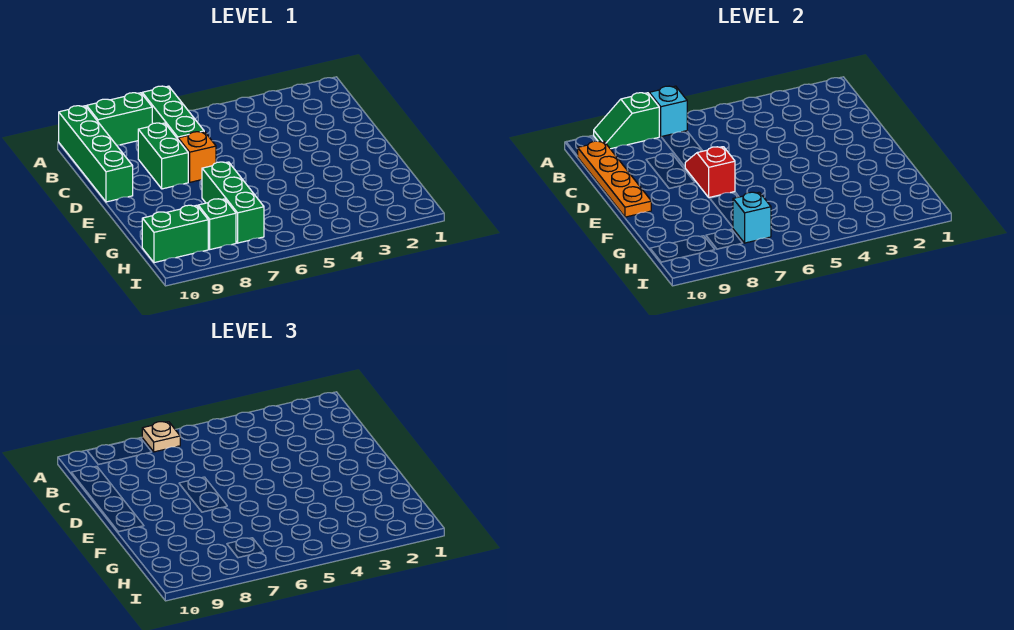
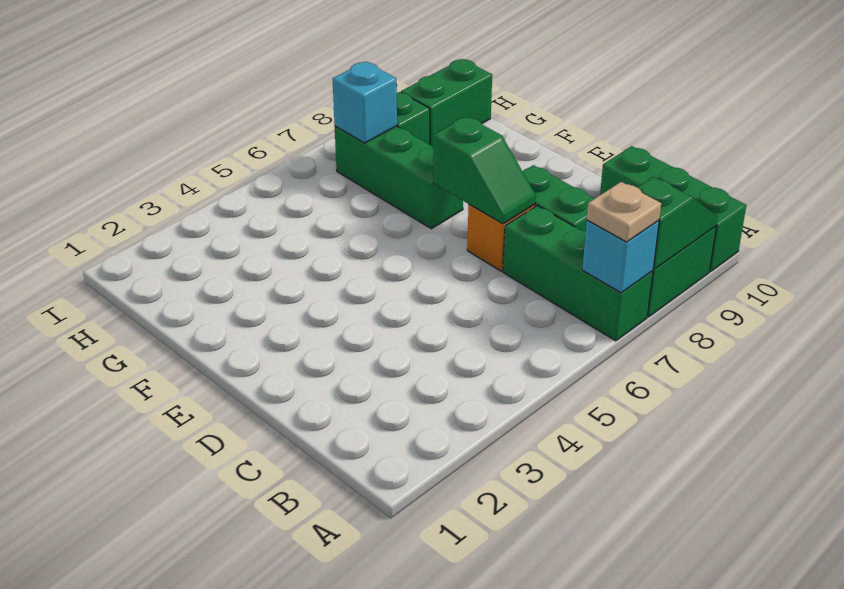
green 1x4 brick [59,106,133,202] -> green 1x3 brick [600,146,746,272]
orange 1x4 plate [578,141,651,217] -> none
red 1x2 slope [685,147,735,197] -> green 1x2 slope [433,116,536,224]

